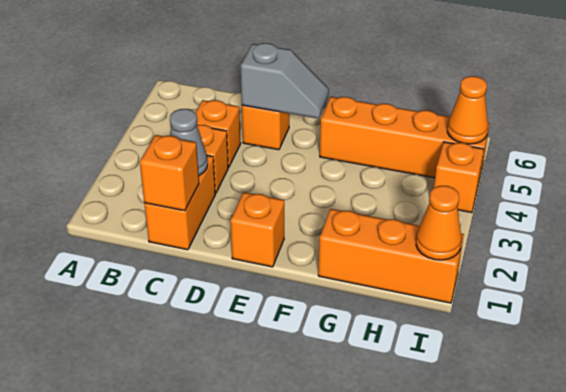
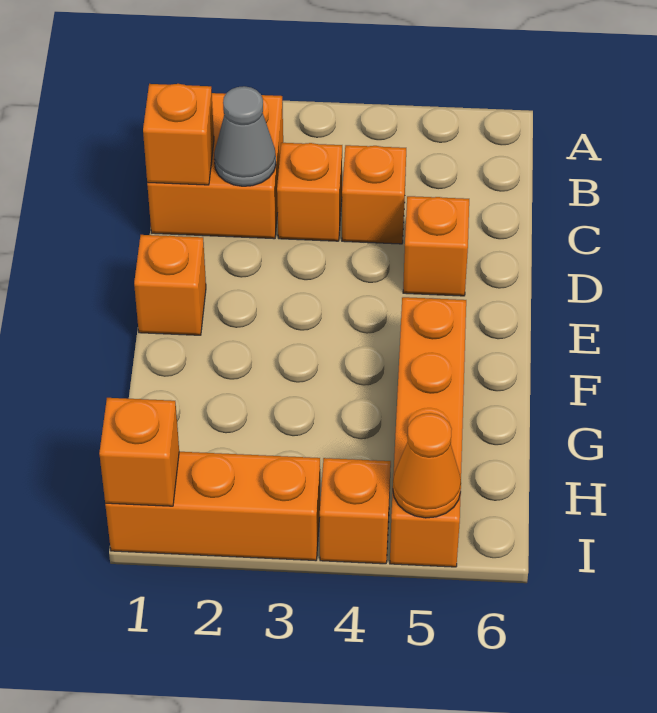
orange 1x2 brick [144,155,215,250] -> orange 2x2 brick [147,93,283,239]
grey 1x2 slope [241,43,329,118] -> none
orange 1x3 brick [318,209,464,303] -> orange 1x3 brick turned to [105,452,320,561]
orange 1x1 cone [416,186,462,260] -> orange 1x1 brick [99,398,179,506]

